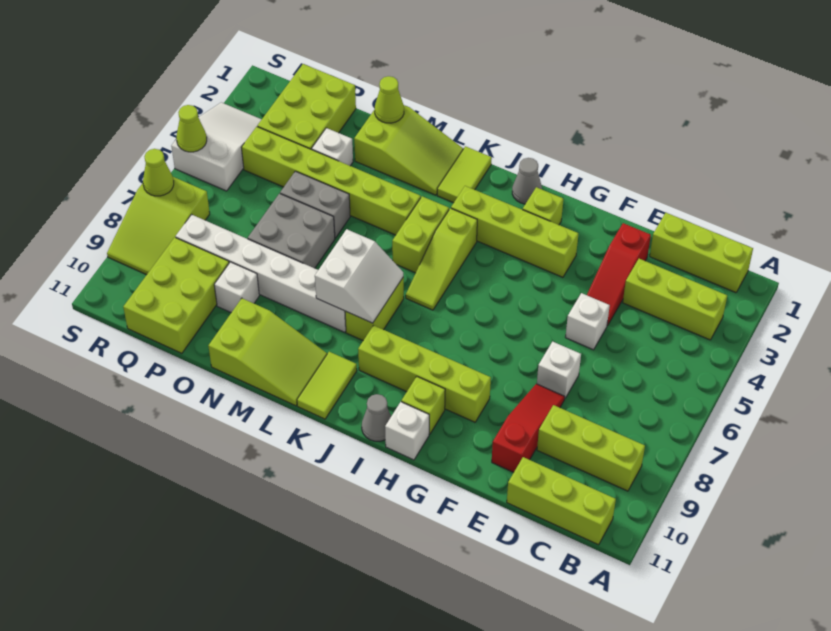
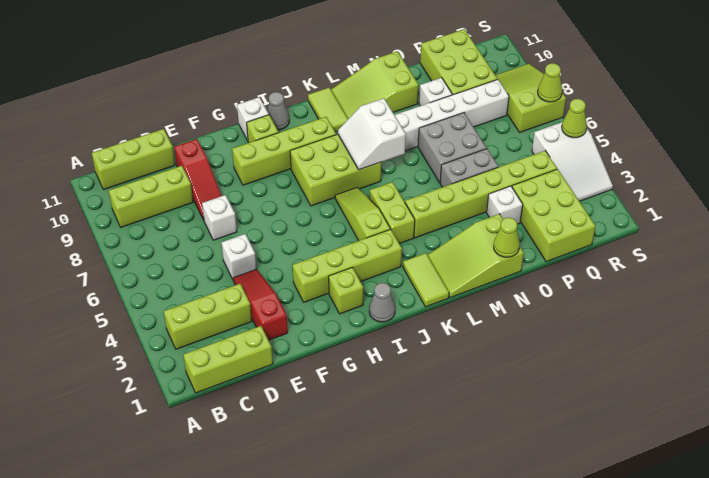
lime 1x2 brick [345,277,404,340] -> lime 2x3 brick [290,134,381,206]

